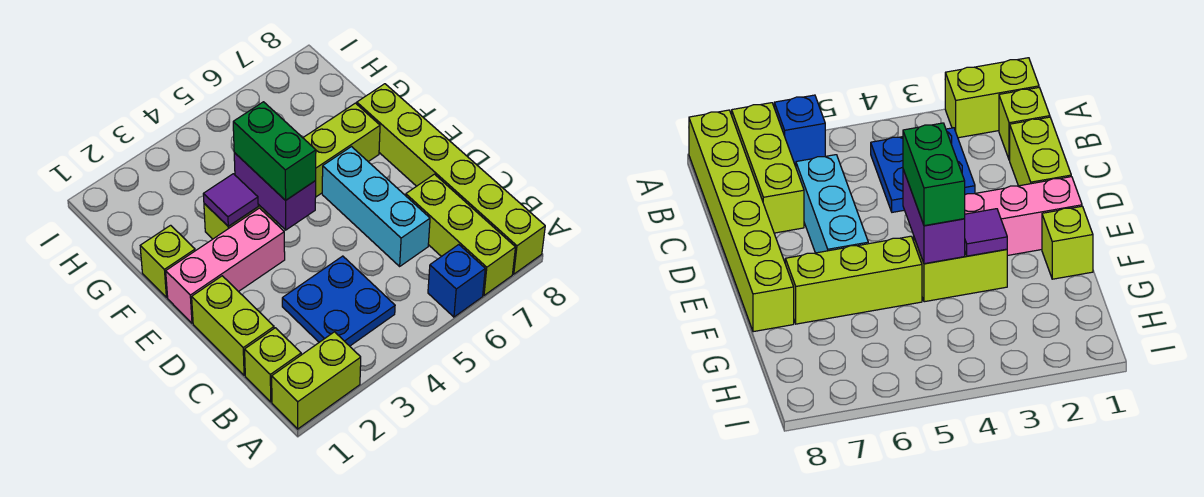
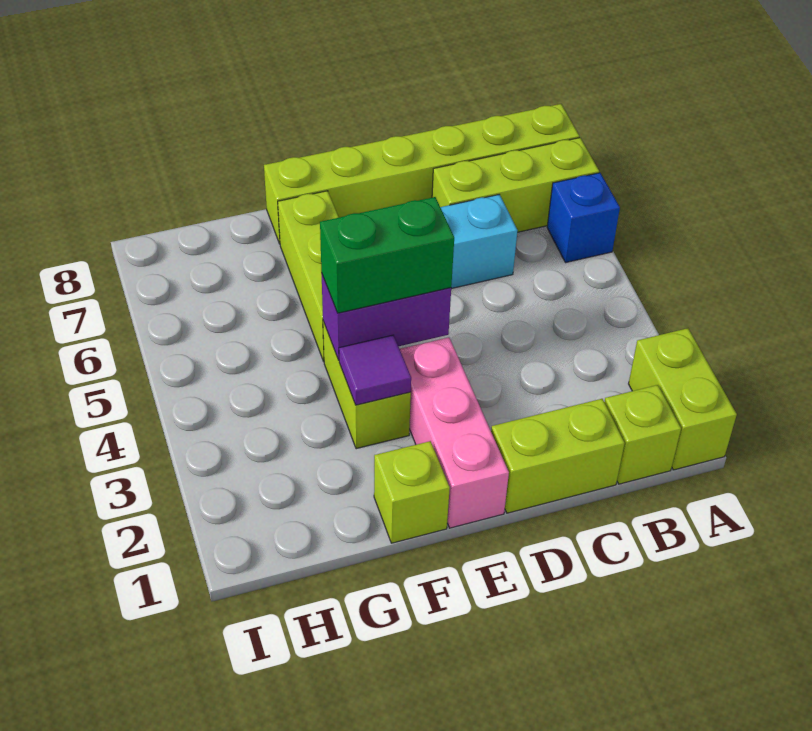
blue 2x2 plate [282,256,395,346] -> none

